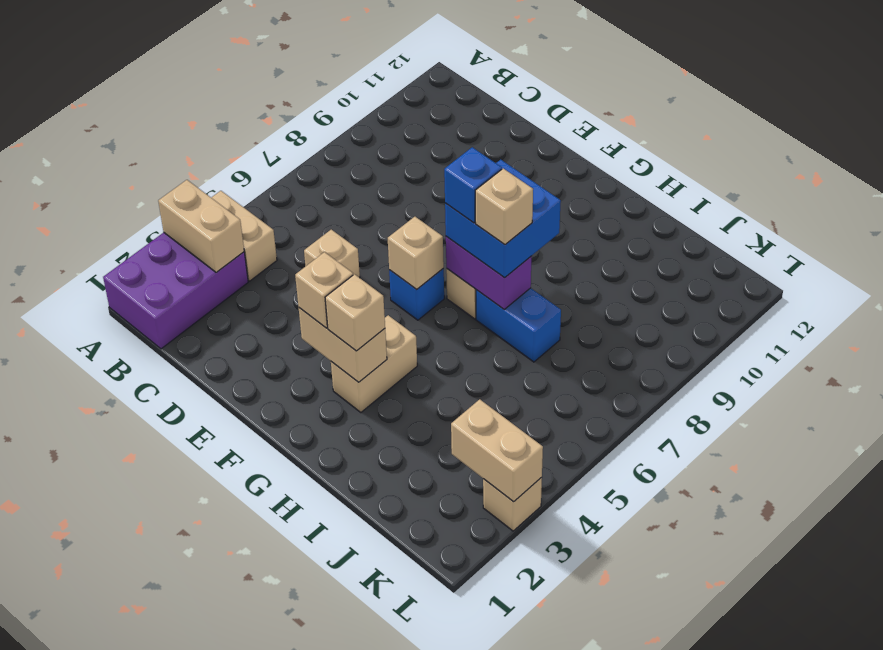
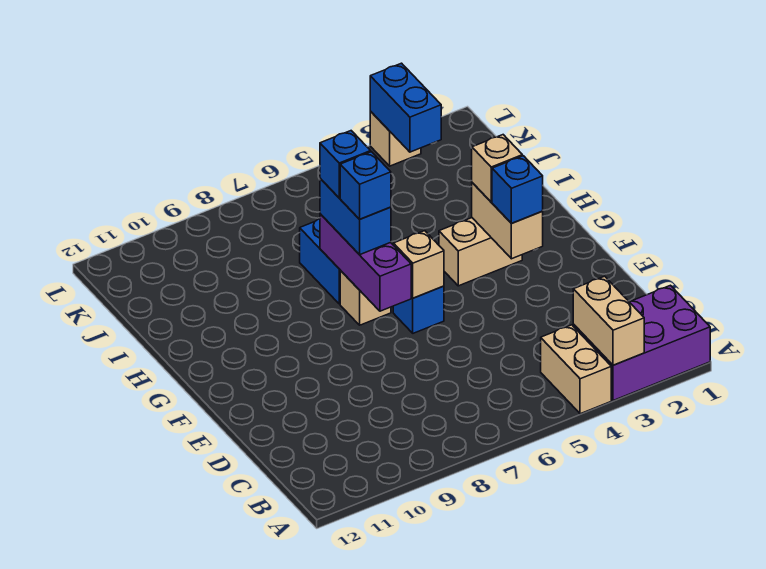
tan 1x1 brick [304,230,360,278] -> none
tan 1x1 brick [295,252,353,328] -> blue 1x1 brick [492,156,543,223]
purple 1x2 brick [446,237,532,309] -> purple 1x3 brick [320,214,411,311]
blue 2x2 brick [445,160,561,278] -> blue 1x2 brick [320,178,391,255]
tan 1x1 brick [475,168,533,245] -> blue 1x1 brick [320,131,371,198]
tan 1x2 brick [451,399,543,502] -> blue 1x2 brick [370,63,441,152]

